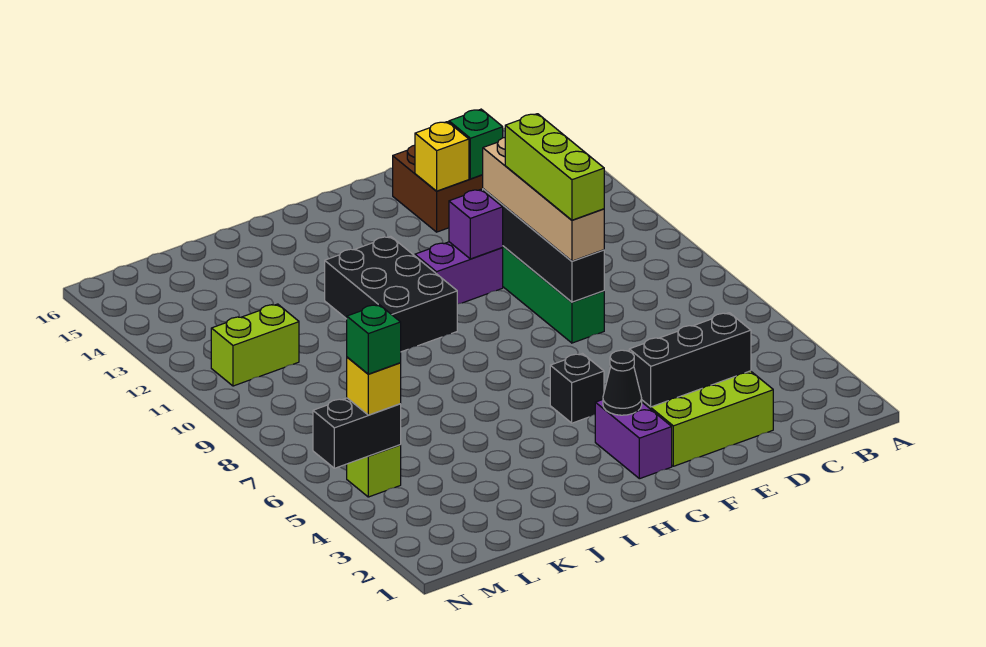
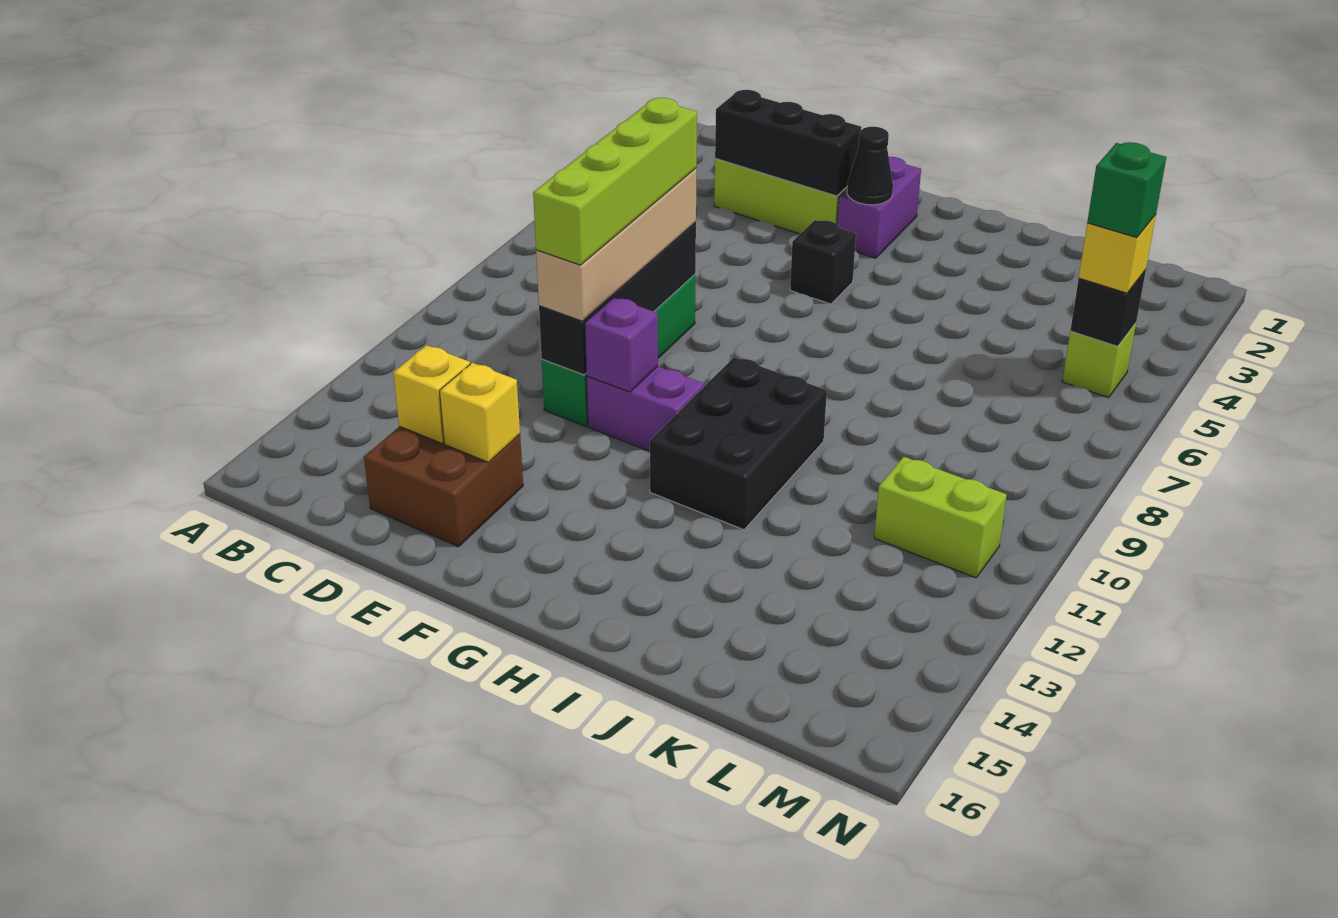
green 1x1 brick [449,109,503,179] -> yellow 1x1 brick [393,345,470,443]
lime 1x3 brick [505,114,604,220] -> lime 1x4 brick [533,98,697,265]
black 1x2 brick [313,398,401,468] -> black 1x1 brick [1070,270,1146,346]

